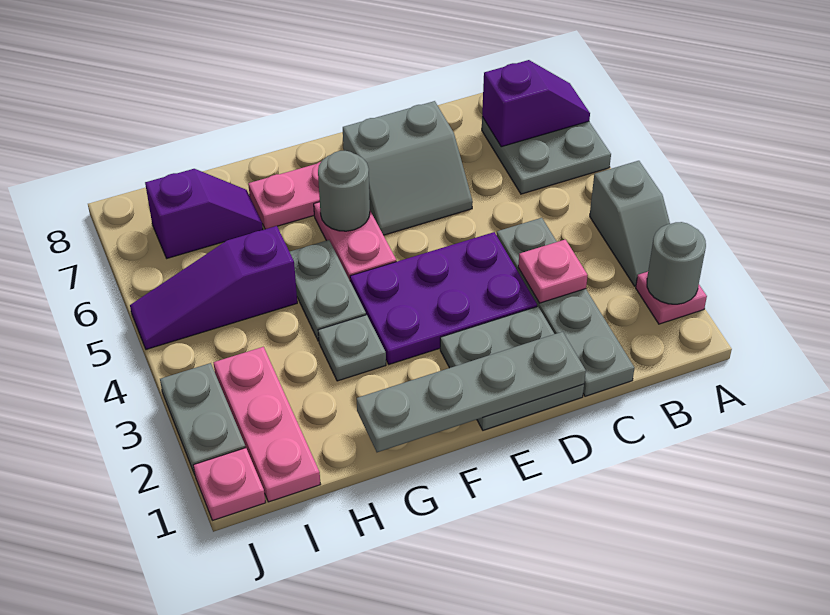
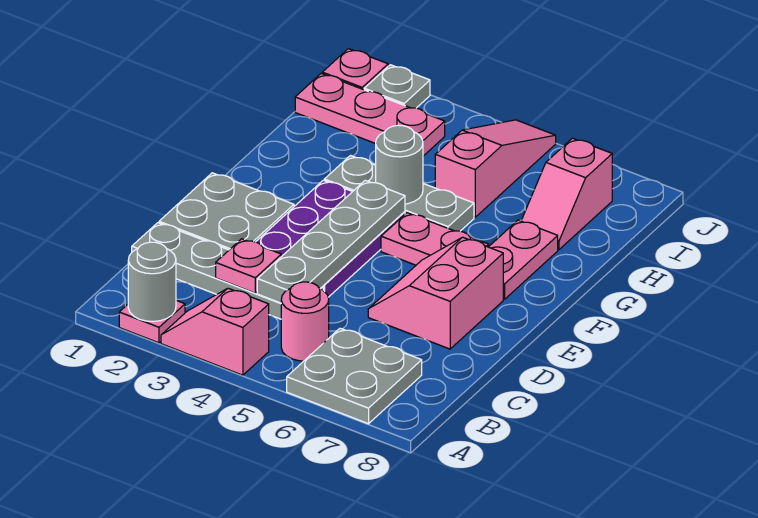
grey 1x2 slope [590,161,670,286] -> pink 1x2 slope [161,288,269,375]
purple 1x2 slope [482,60,590,147] -> none
none -> pink 1x1 round brick [281,282,329,361]
grey 1x4 plate [357,332,586,452] -> grey 1x4 plate moved to [257,180,405,303]
grey 2x2 slope [343,101,473,235] -> pink 2x2 slope [368,237,503,349]
grey 1x1 round brick [318,151,370,231] -> grey 1x1 round brick moved to [376,125,423,204]
purple 1x3 slope [130,226,297,349] -> pink 1x3 slope [435,120,556,217]
purple 1x2 slope [145,169,263,258] -> pink 1x2 slope [521,138,612,250]
grey 1x2 plate [160,363,246,474] -> grey 1x1 plate [364,65,430,108]

